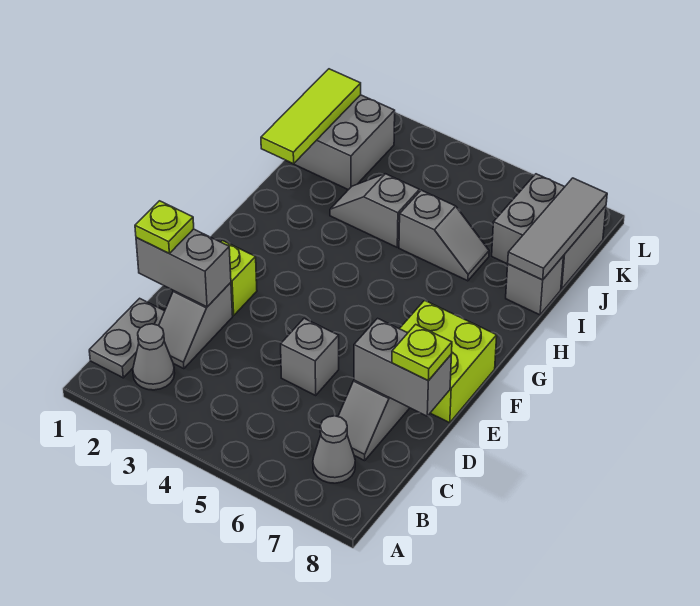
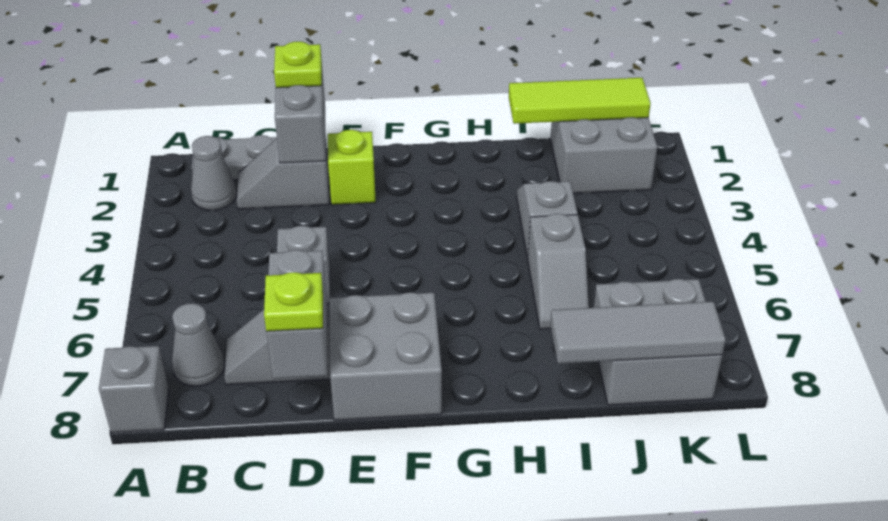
lime 2x2 brick [400,300,497,423] -> grey 2x2 brick [329,292,442,420]
grey 1x1 brick [506,257,563,315] -> grey 1x1 brick moved to [99,346,169,433]

